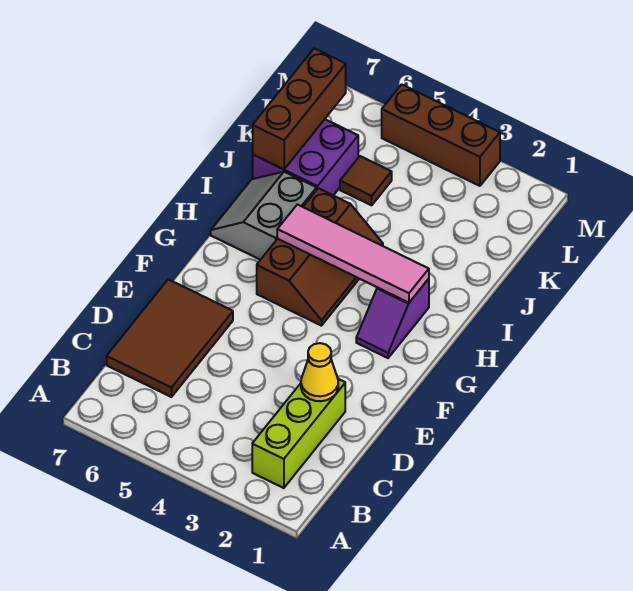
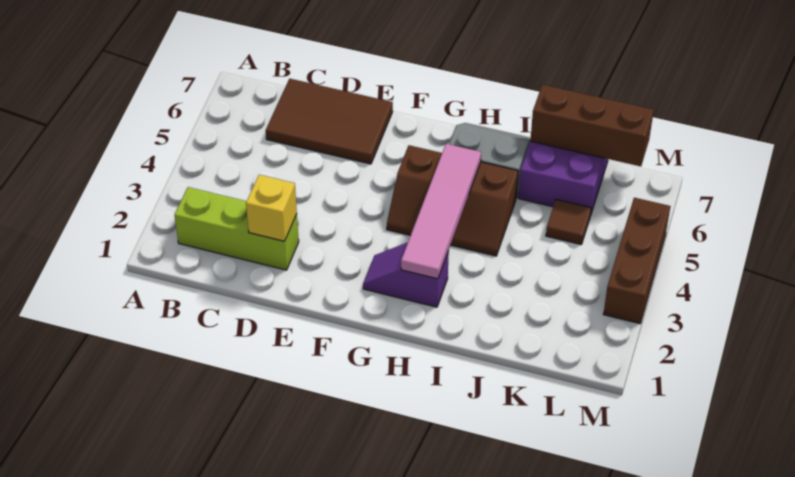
yellow 1x1 cone [301,343,338,401] -> yellow 1x1 brick [246,175,297,241]

